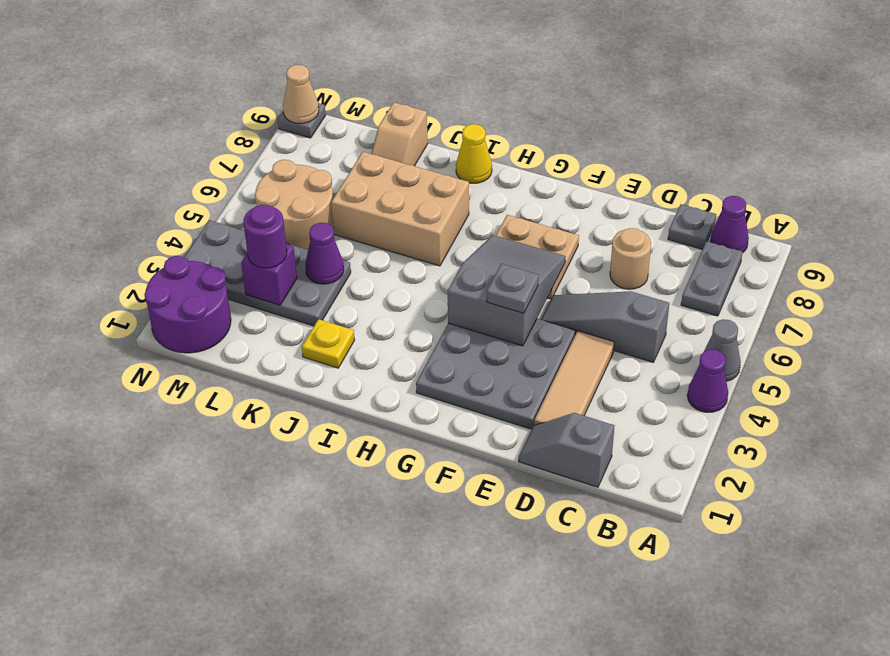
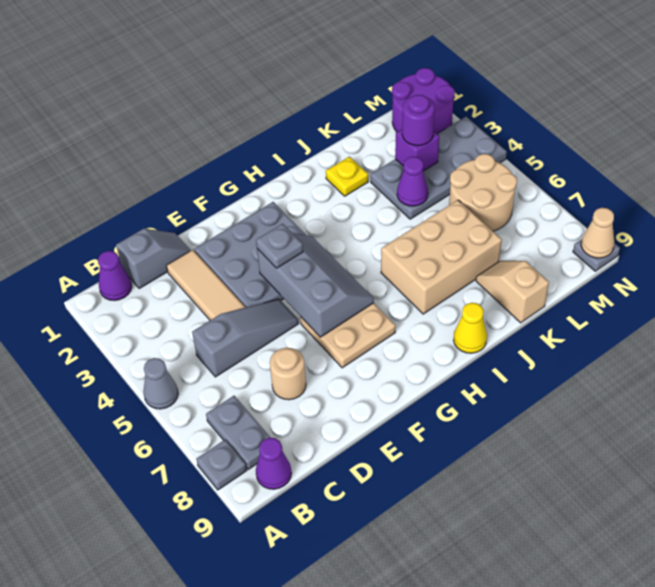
purple 1x1 cone [687,350,728,412] -> purple 1x1 cone moved to [98,251,132,301]
grey 1x1 plate [668,204,716,249] -> grey 1x1 plate moved to [196,440,247,490]
grey 2x3 slope [448,235,566,346] -> grey 2x3 slope turned to [257,233,374,337]

